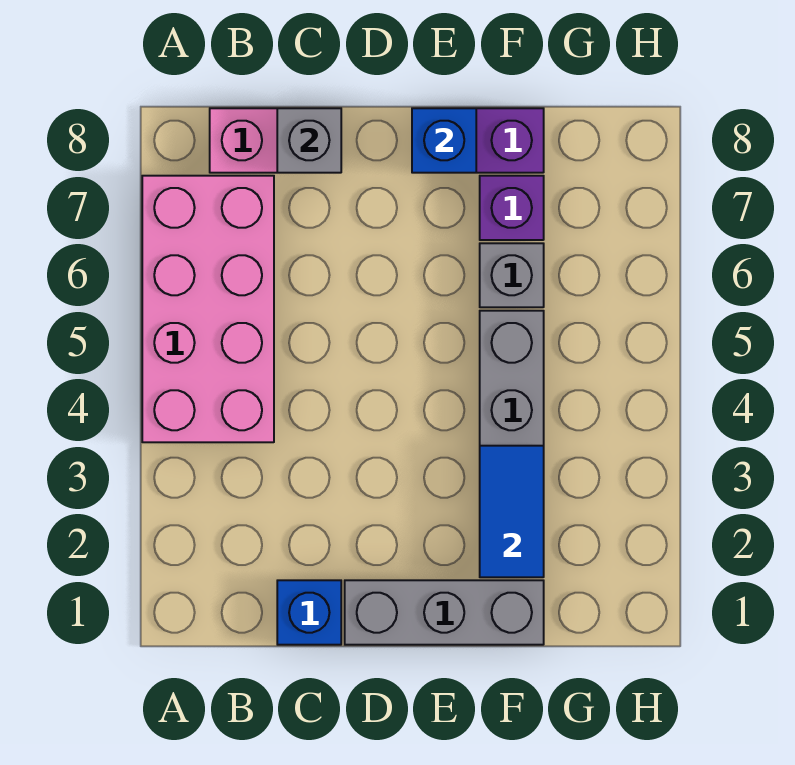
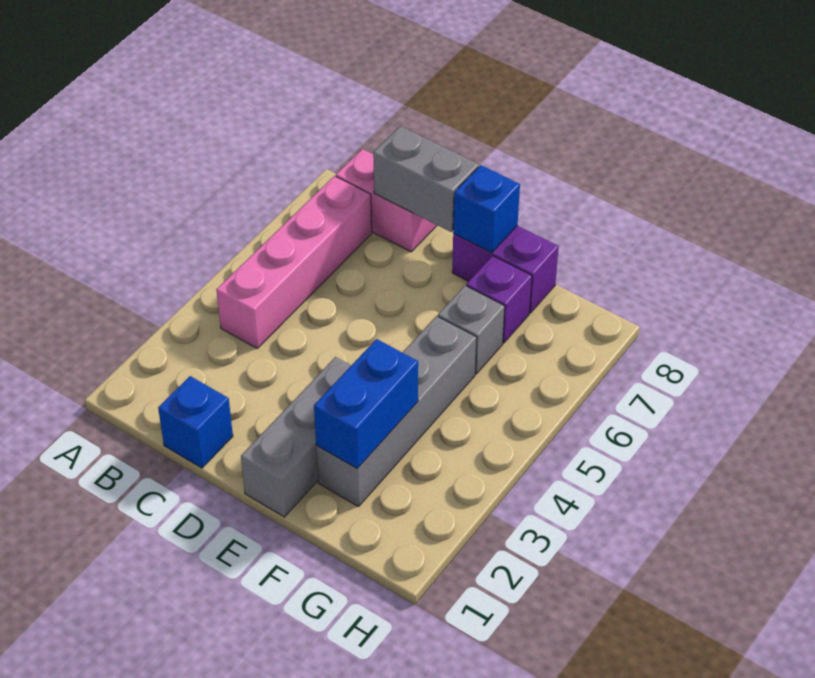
pink 2x4 brick [142,176,274,442] -> pink 1x4 brick [216,176,372,348]
grey 1x1 brick [277,108,341,173] -> grey 1x2 brick [373,126,479,232]
grey 1x3 brick [345,580,544,645] -> grey 1x3 brick turned to [241,357,351,517]
blue 1x2 tile [480,446,544,577] -> blue 1x2 brick [314,339,418,468]

